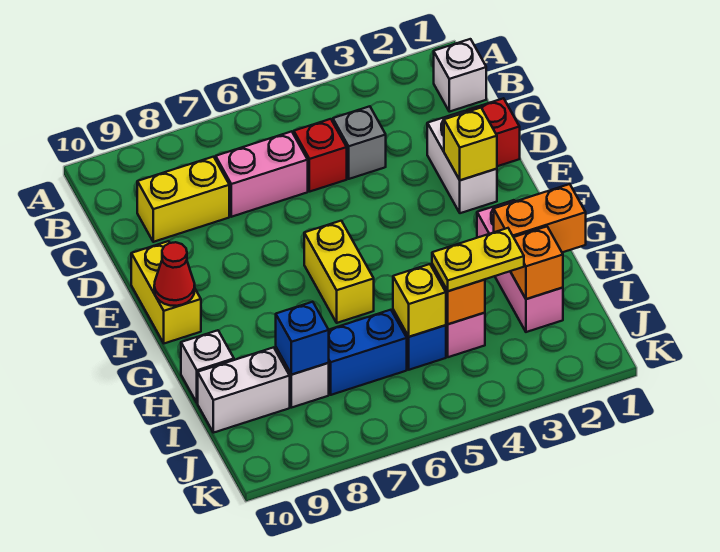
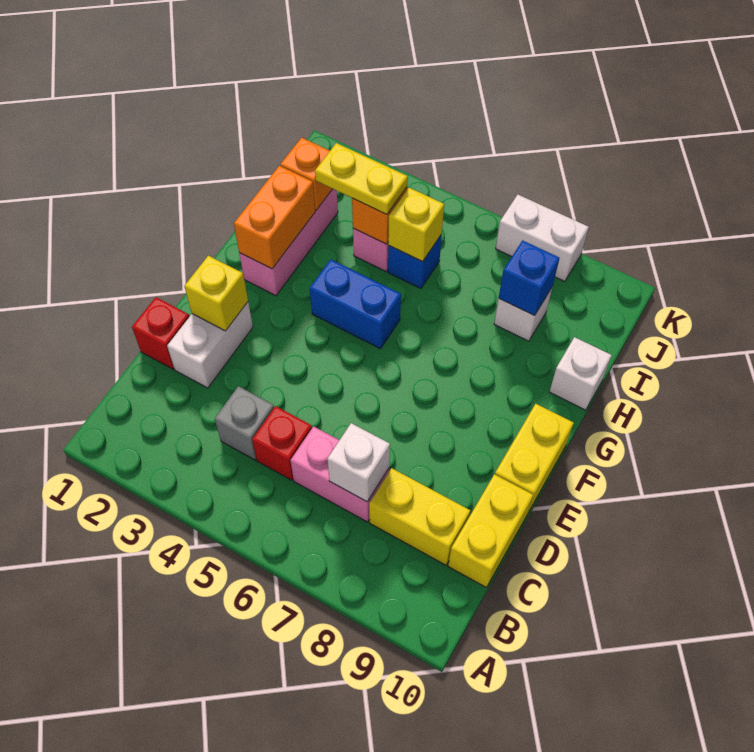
white 1x1 brick [434,39,486,112] -> white 1x1 brick moved to [327,423,390,502]
yellow 1x2 brick [304,221,374,323] -> yellow 1x2 brick moved to [448,474,533,588]
red 1x1 cone [154,242,195,306] -> none
orange 1x2 brick [494,184,586,252] -> orange 1x2 brick turned to [234,166,315,269]
blue 1x2 brick [329,310,407,395] -> blue 1x2 brick moved to [310,259,401,349]
white 1x2 brick [198,347,290,433] -> white 1x2 brick moved to [496,195,589,281]

